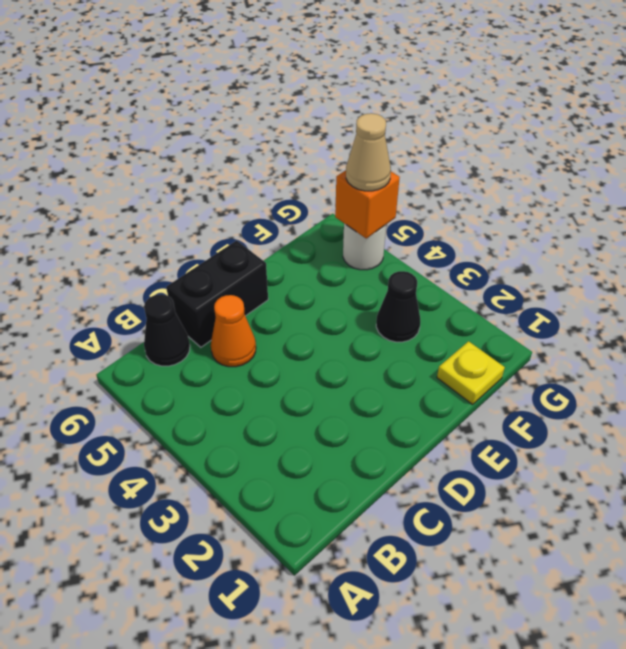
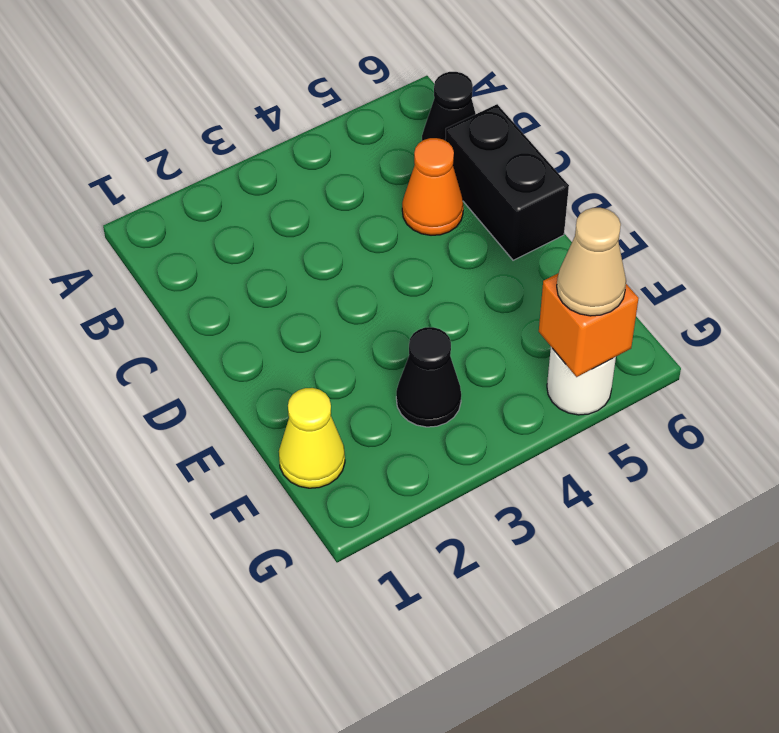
yellow 1x1 plate [437,341,505,405] -> yellow 1x1 cone [279,388,345,488]

